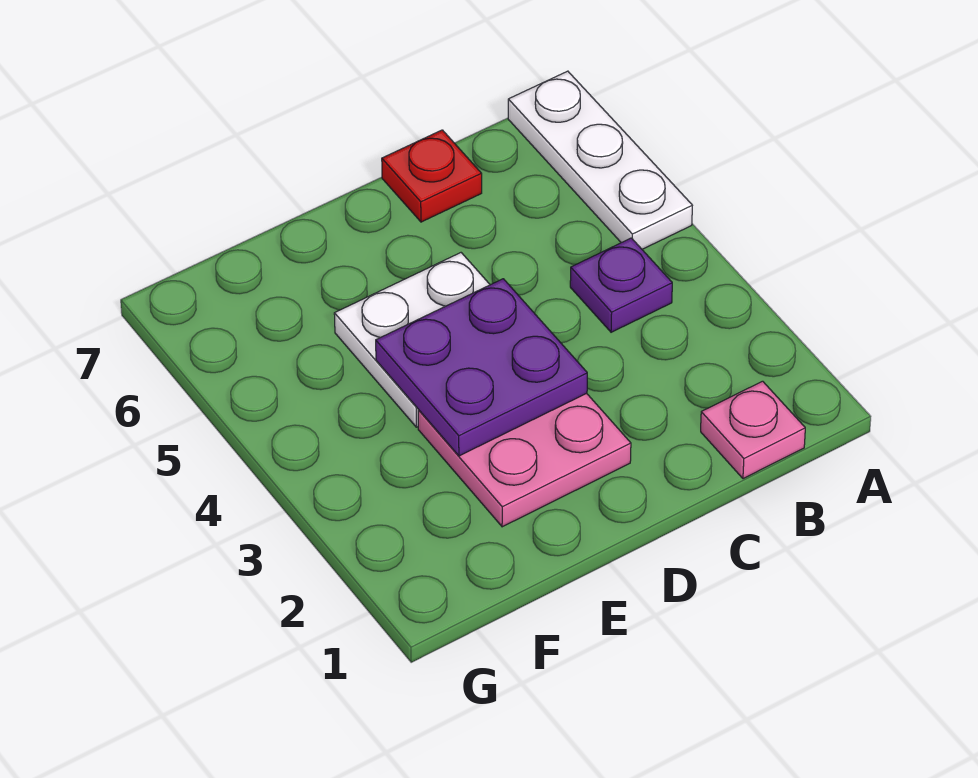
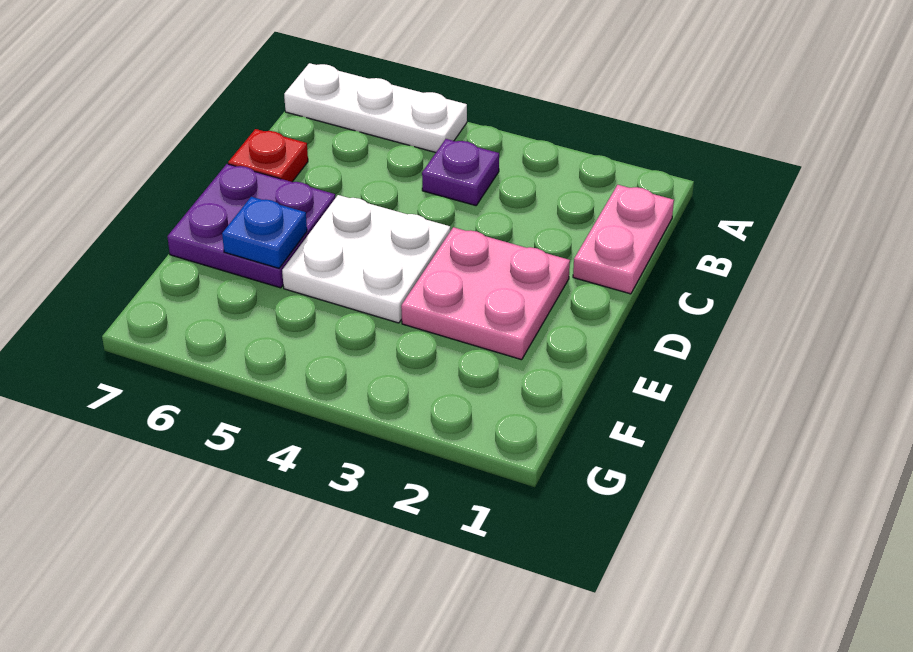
pink 1x1 plate [701,381,805,479] -> pink 1x2 plate [573,185,674,294]
purple 2x2 plate [376,279,587,456] -> purple 2x2 plate moved to [167,164,335,288]
none -> blue 1x1 plate [222,197,307,268]

